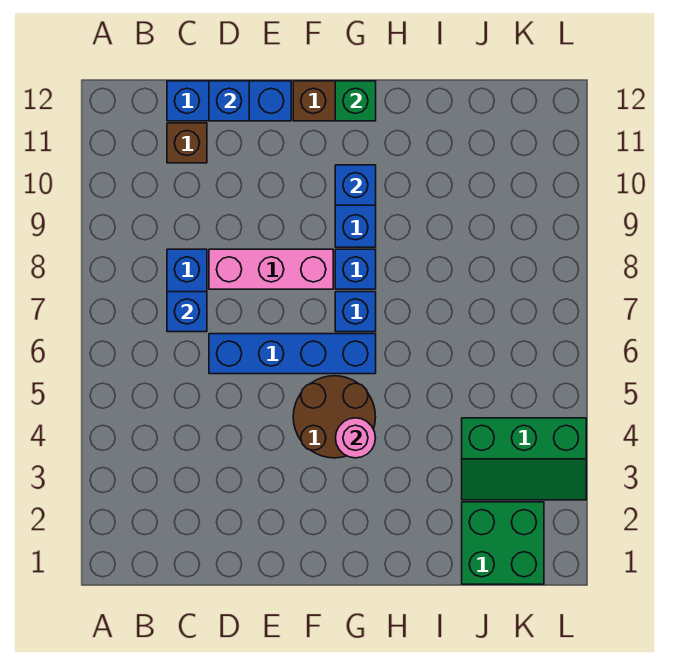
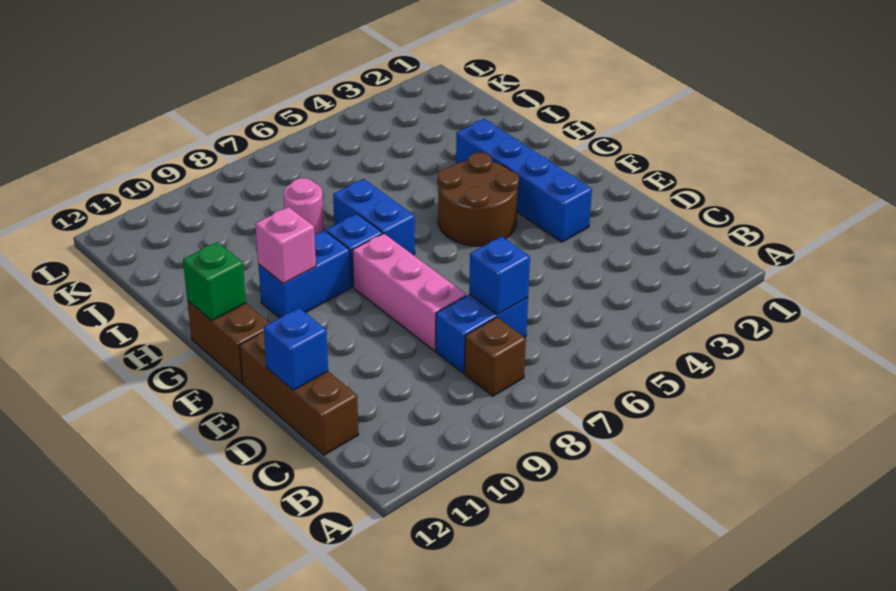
brown 1x1 brick [167,123,207,163] -> brown 1x1 brick moved to [465,317,526,396]
blue 1x3 brick [167,81,291,121] -> brown 1x3 brick [240,332,359,455]
blue 1x4 brick [209,334,376,374] -> blue 1x4 brick moved to [456,119,592,242]
pink 1x1 round brick [336,418,375,458] -> pink 1x1 round brick moved to [283,178,324,235]
blue 1x1 brick [335,292,376,332] -> blue 1x2 brick [333,179,415,255]
blue 1x1 brick [335,165,376,205] -> pink 1x1 brick [255,207,316,283]
green 2x2 brick [462,502,544,584] -> none
green 2x3 slope [462,418,586,500] -> none

